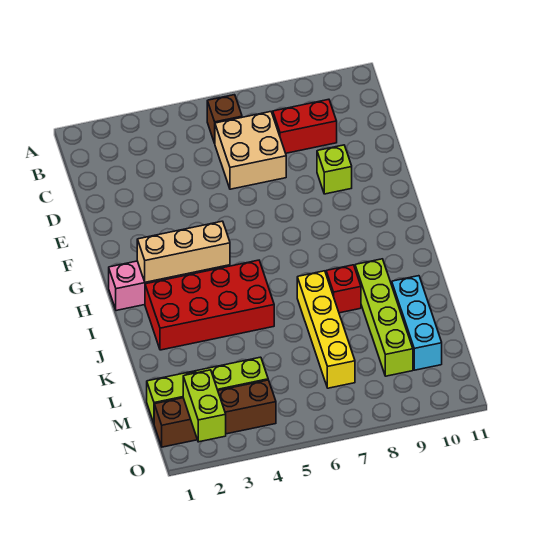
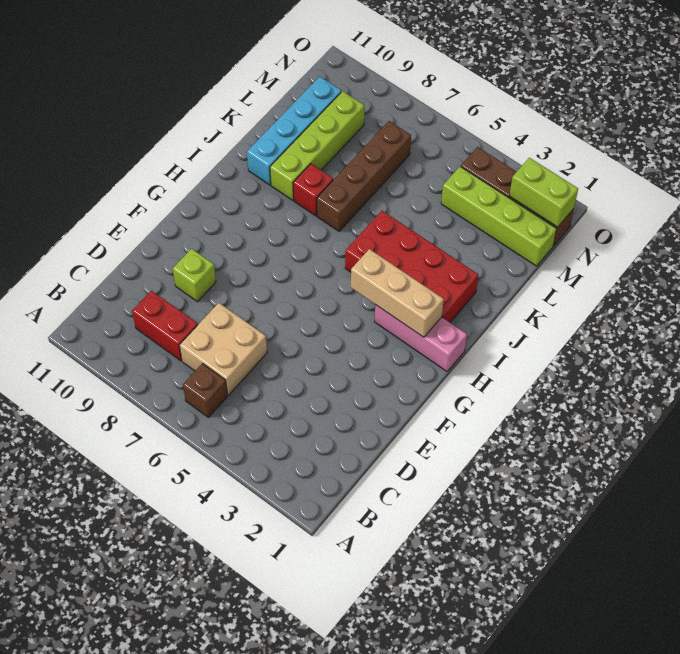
yellow 1x4 brick [297,271,355,388] -> brown 1x4 brick [317,121,411,231]
cyan 1x3 brick [392,276,442,370] -> cyan 1x4 brick [247,77,341,185]
lime 1x2 brick [183,370,226,442] -> lime 1x2 brick turned to [509,158,578,227]

